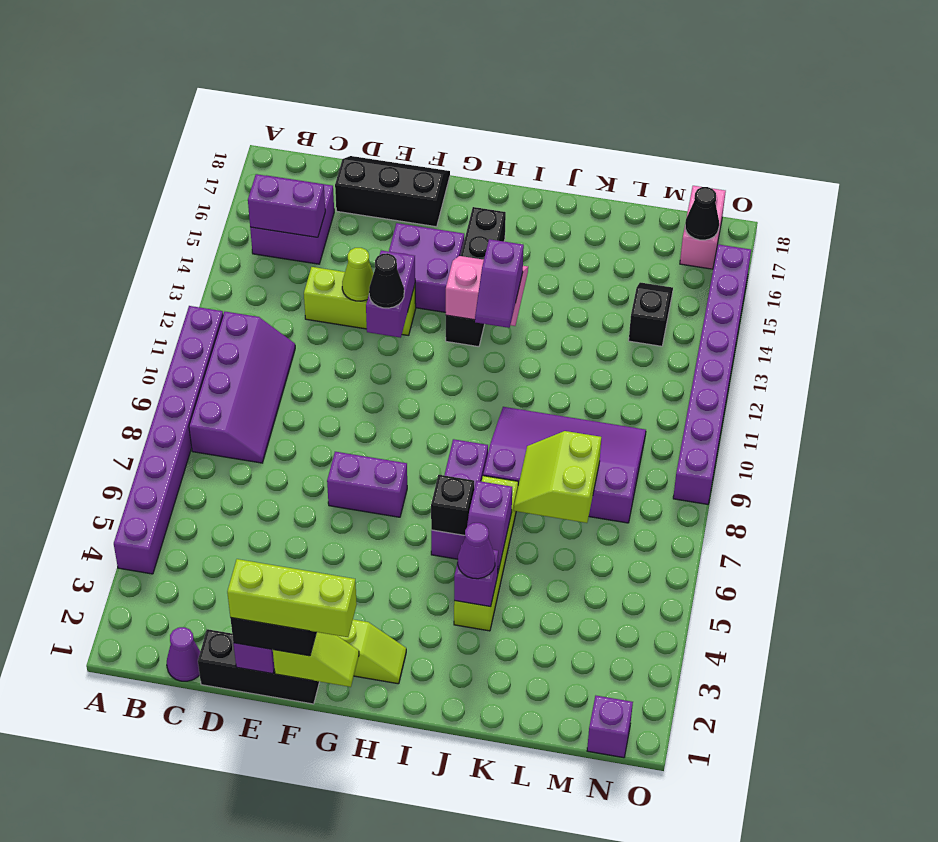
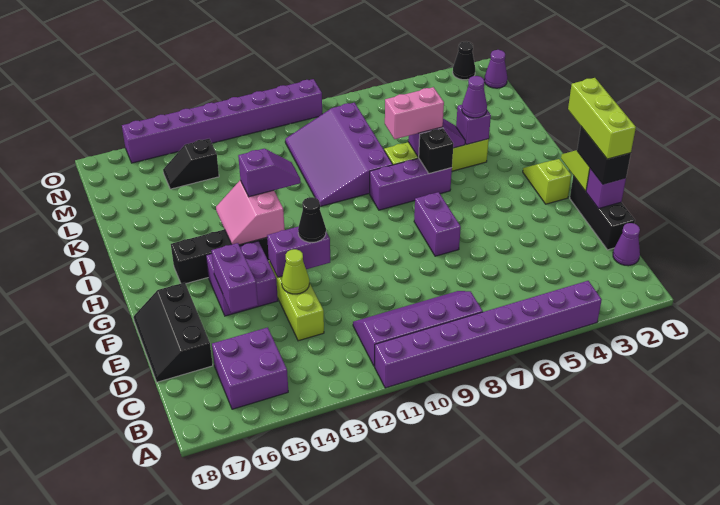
purple 1x2 brick [248,174,325,237] -> purple 1x2 brick moved to [211,243,258,313]
lime 2x2 slope [514,431,601,523] -> none
purple 1x1 brick [587,696,633,758] -> purple 1x1 cone [484,50,507,88]
pink 1x2 brick [680,186,726,269] -> pink 1x2 brick moved to [385,87,444,139]
black 1x1 cone [685,187,719,240] -> black 1x1 cone moved to [453,41,475,80]

